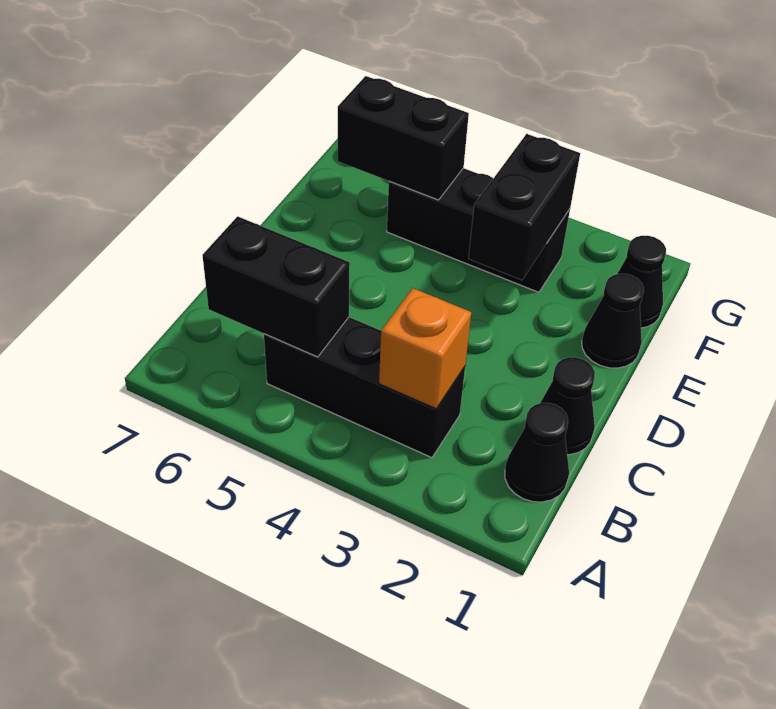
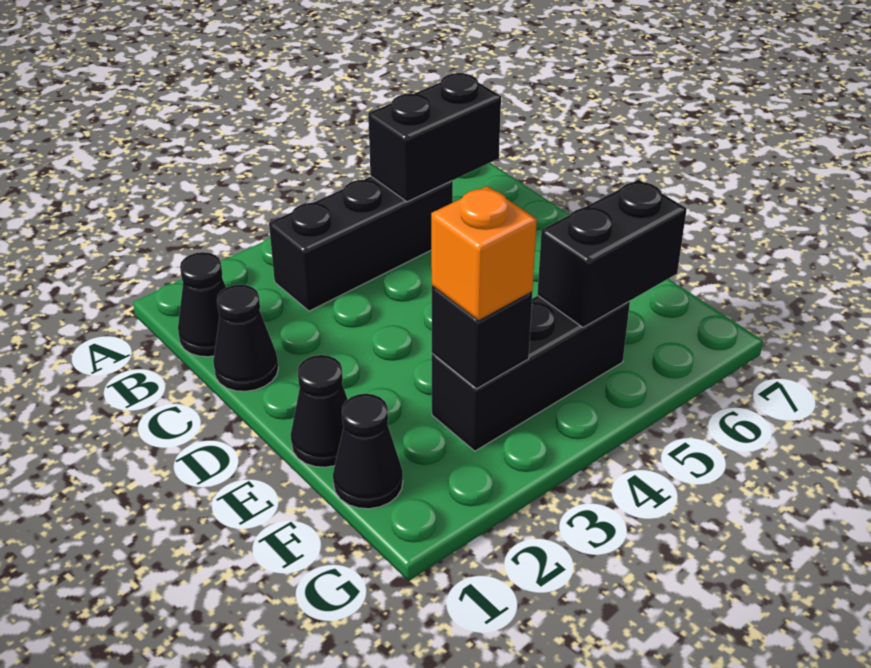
orange 1x1 brick [379,288,471,409] -> orange 1x1 brick moved to [431,186,537,321]
black 1x2 brick [468,134,580,280] -> black 1x1 brick [432,286,532,389]

